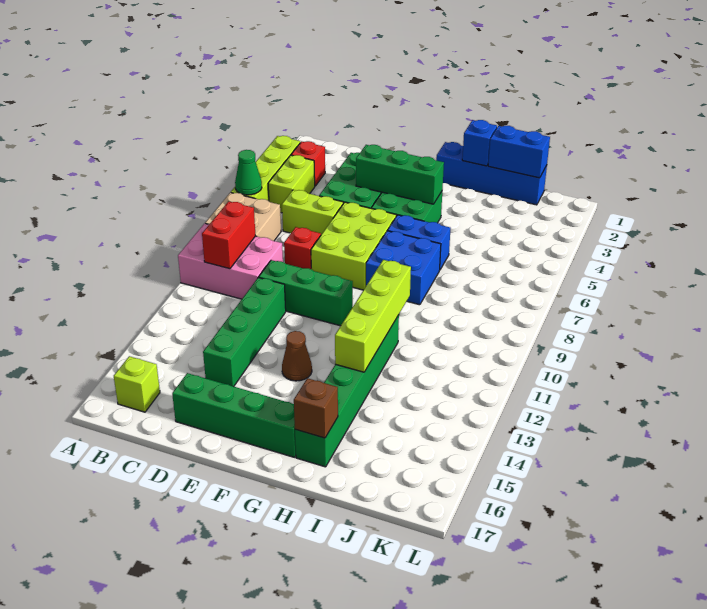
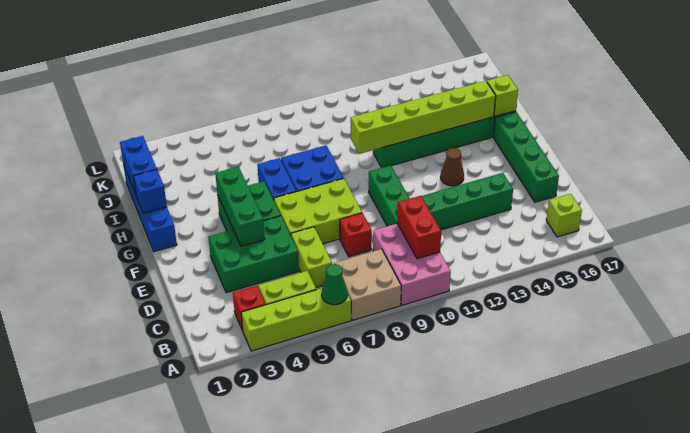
red 1x2 brick [202,201,256,269] -> red 1x2 brick turned to [397,196,441,259]
lime 1x4 brick [335,260,411,372] -> lime 1x6 brick [351,81,496,154]
brown 1x1 brick [294,378,338,438] -> lime 1x1 brick [487,75,518,116]

